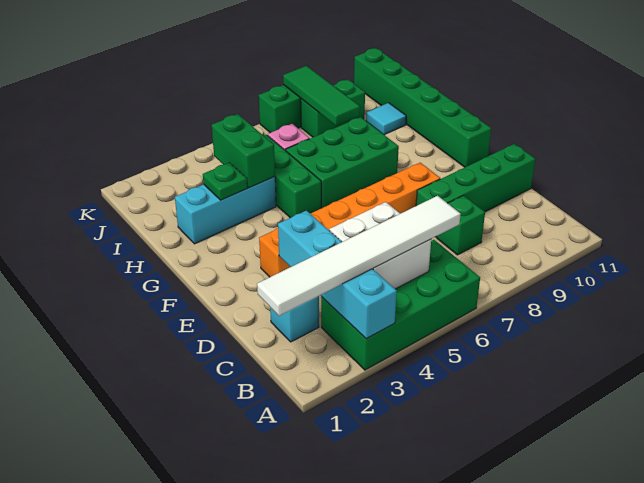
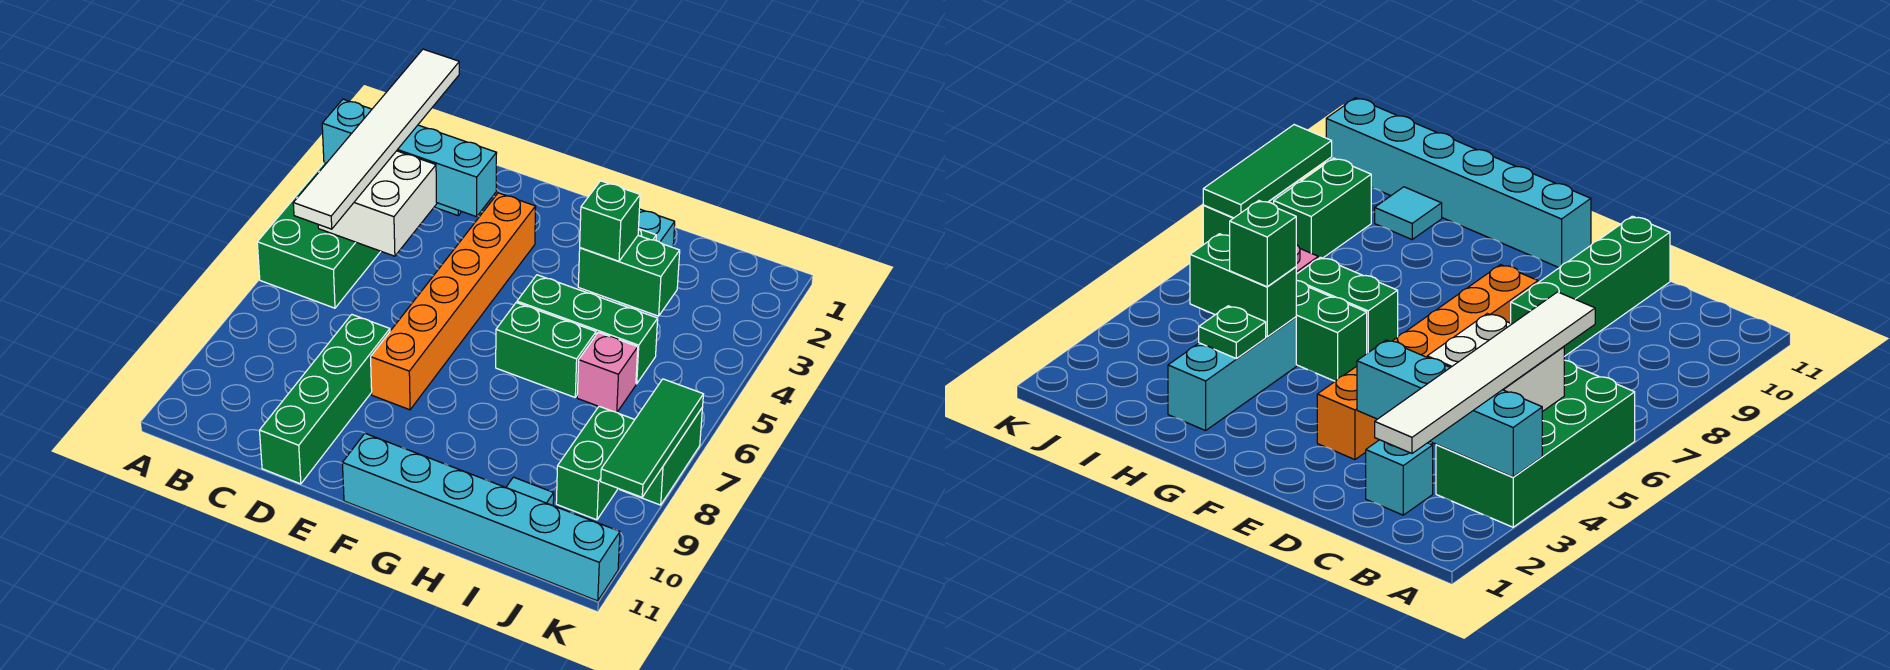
green 1x1 brick [436,196,485,255] -> green 1x1 brick moved to [580,181,640,261]
green 1x6 brick [354,48,491,167] -> cyan 1x6 brick [342,433,620,601]
green 2x3 brick [286,117,399,208] -> green 1x2 brick [496,303,596,397]
green 1x3 tile [283,66,360,126] -> green 1x3 tile turned to [601,379,703,497]

